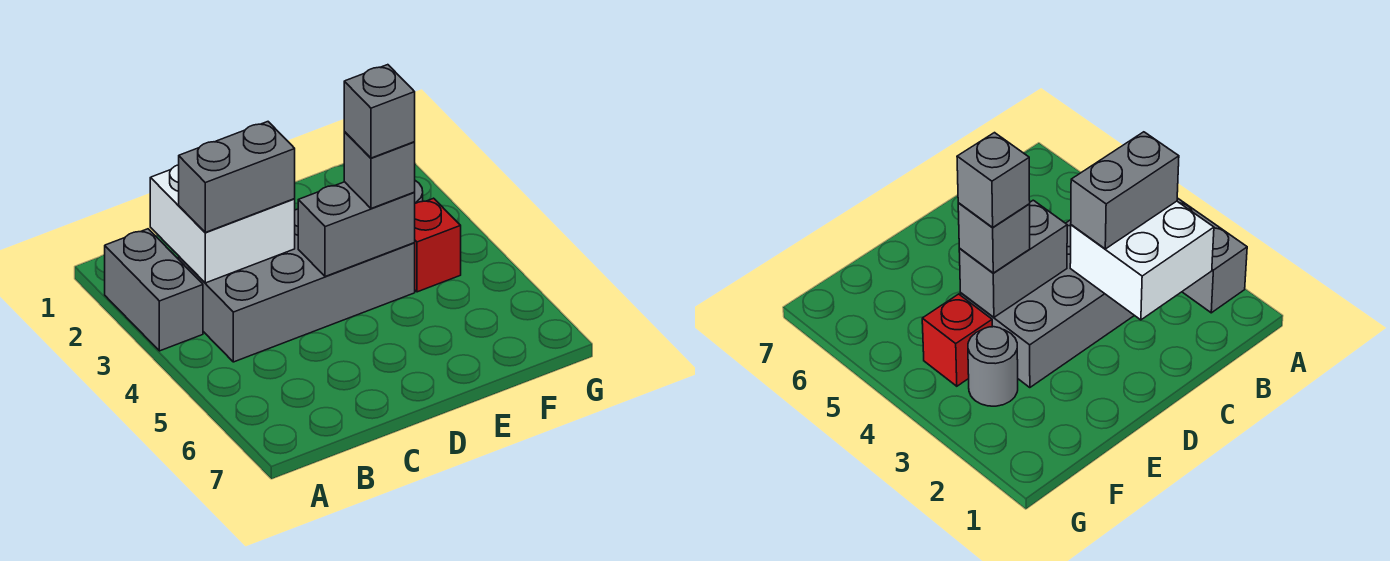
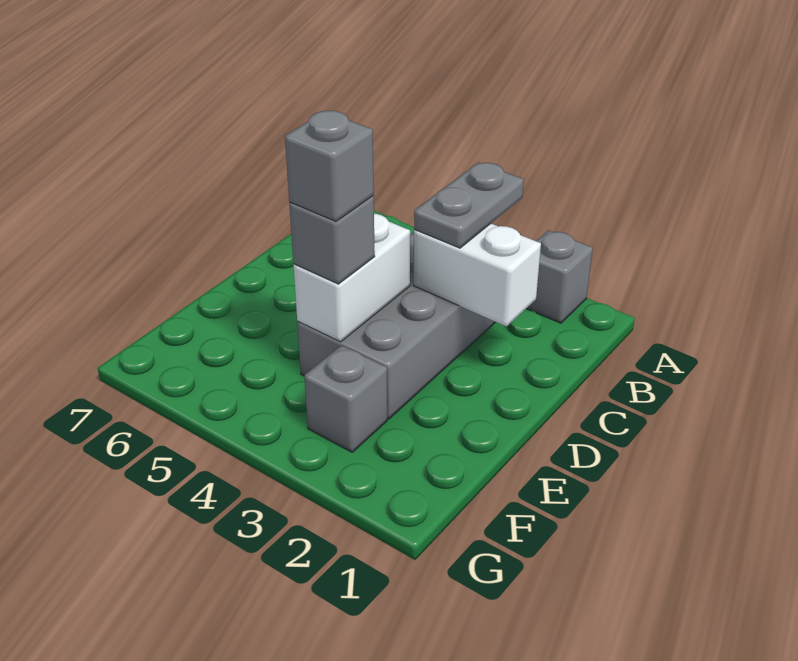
grey 1x2 brick [105,229,203,351] -> grey 1x1 brick [526,230,593,323]
white 2x2 brick [150,165,295,283] -> white 1x2 brick [414,224,541,326]
grey 1x2 brick [179,122,295,232] -> grey 1x2 plate [414,163,524,248]
grey 1x2 brick [298,182,415,277] -> white 1x2 brick [293,214,410,342]
grey 1x1 round brick [968,327,1018,406] -> grey 1x1 brick [304,345,387,452]
red 1x1 brick [415,198,461,292] -> none

